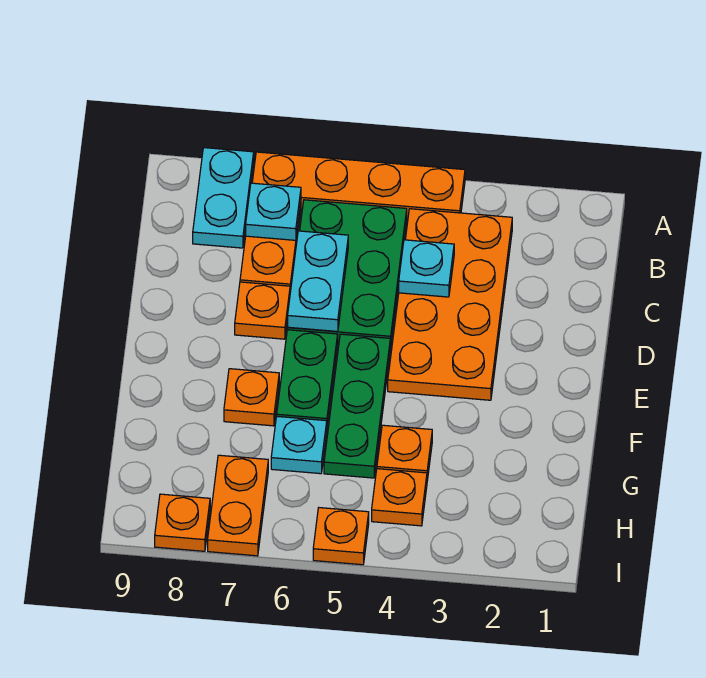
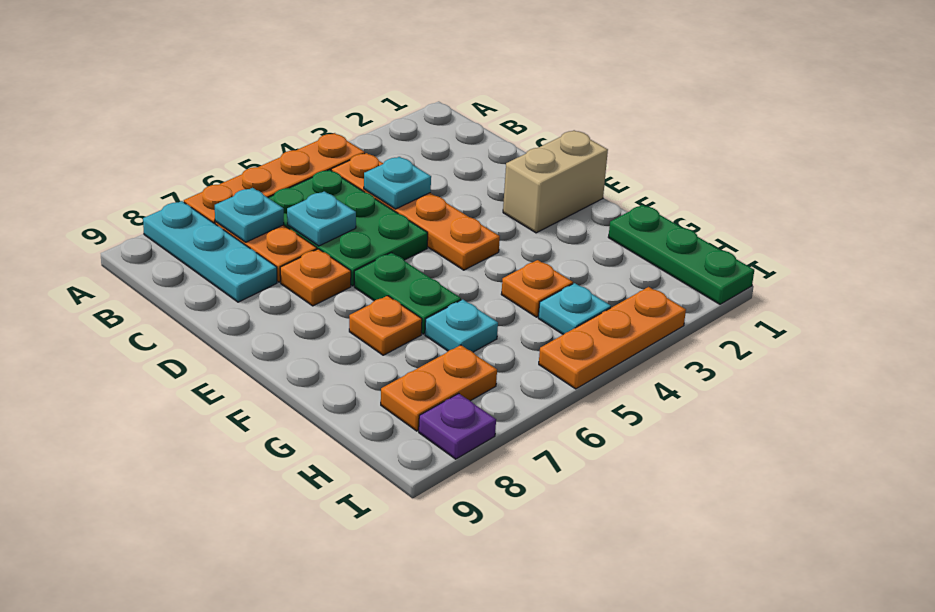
cyan 1x2 plate [193,148,254,248] -> cyan 1x3 plate [143,201,277,302]
orange 2x4 plate [388,209,512,400] -> orange 1x4 plate [331,153,500,270]
cyan 1x2 plate [288,231,348,332] -> cyan 1x1 plate [287,191,356,246]
none -> tan 1x2 brick [503,130,608,233]
green 1x3 plate [324,334,390,478] -> green 1x3 plate moved to [608,205,754,304]
orange 1x1 plate [372,469,427,526] -> cyan 1x1 plate [538,283,611,335]
orange 1x2 plate [208,455,268,556] -> orange 1x2 plate turned to [381,345,497,431]
orange 1x1 plate [313,508,369,565] -> orange 1x3 plate [539,287,686,389]
orange 1x1 plate [155,494,210,551] -> purple 1x1 plate [419,393,496,459]

